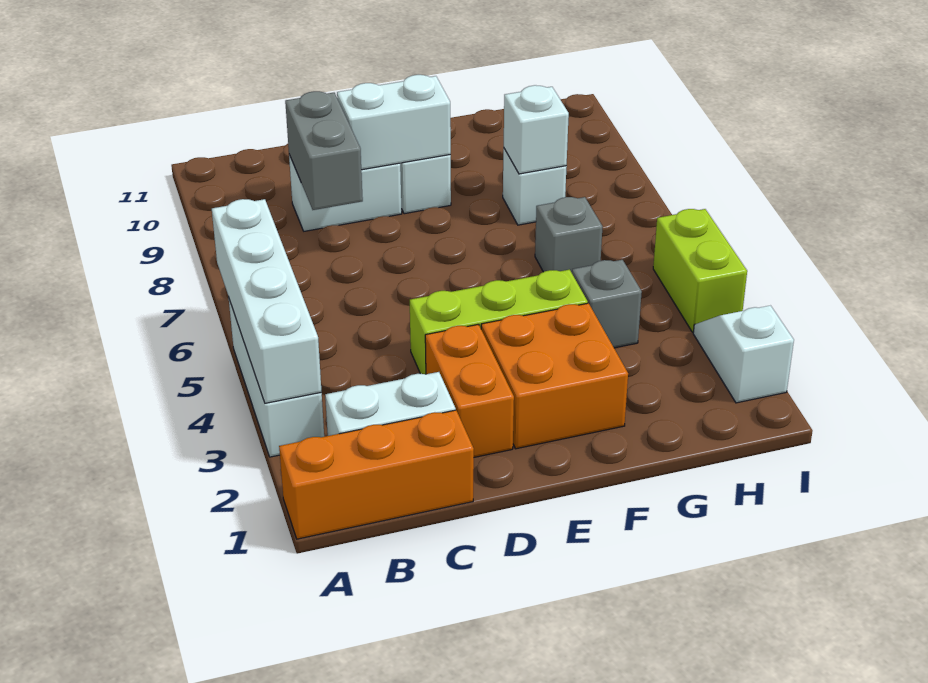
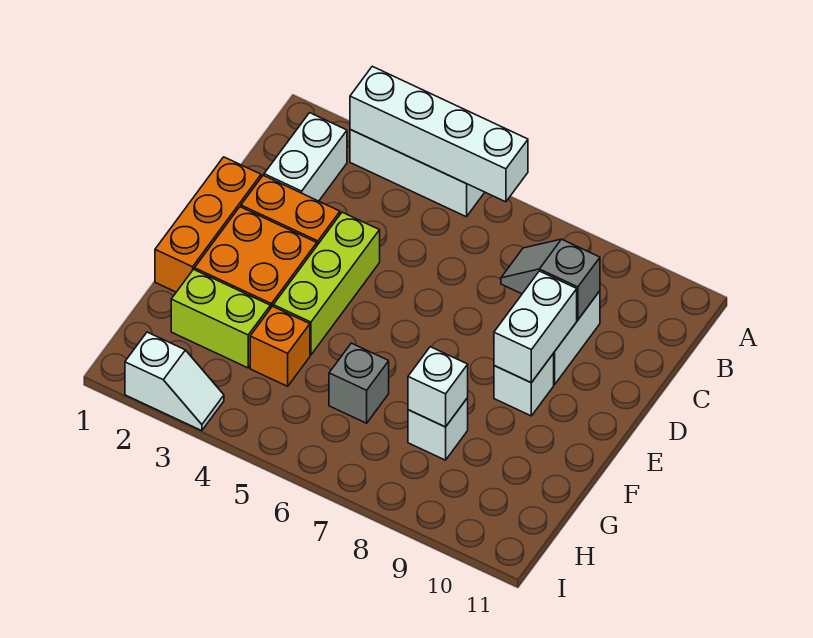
orange 1x3 brick [279,410,474,539] -> orange 1x3 brick moved to [155,157,261,292]
grey 1x2 brick [285,91,363,210] -> grey 1x2 slope [501,239,600,320]
grey 1x1 brick [572,260,642,348] -> orange 1x1 brick [250,306,310,386]
lime 1x2 brick [653,209,747,332] -> lime 1x2 brick moved to [171,269,270,368]

